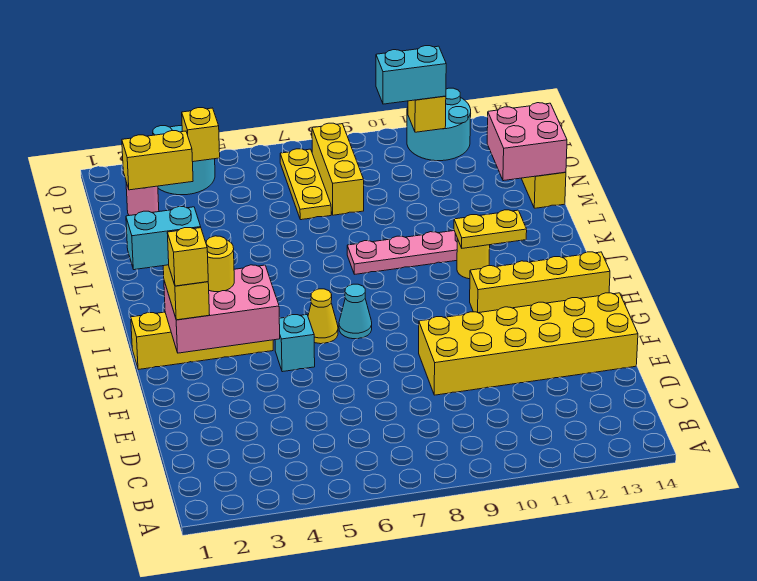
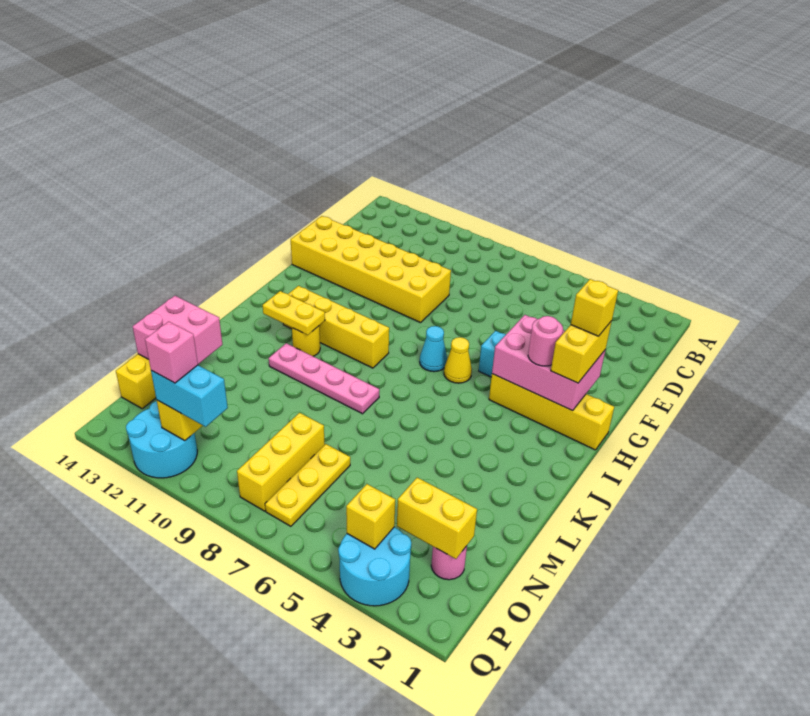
cyan 1x2 brick [126,207,201,270] -> none
yellow 1x1 round brick [205,236,234,292] -> pink 1x1 round brick [528,316,563,366]
yellow 1x4 brick [470,252,610,313] -> yellow 1x4 brick moved to [283,286,389,368]
none -> pink 1x1 brick [145,322,198,383]

